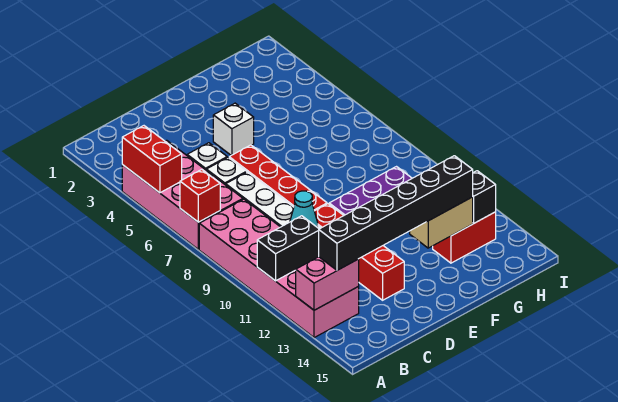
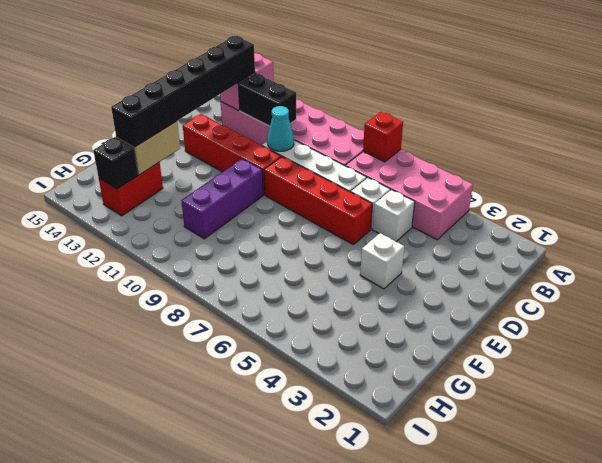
red 1x2 brick [122,126,182,193] -> none
black 1x2 brick [257,216,319,281] -> black 1x2 brick turned to [238,73,296,126]

